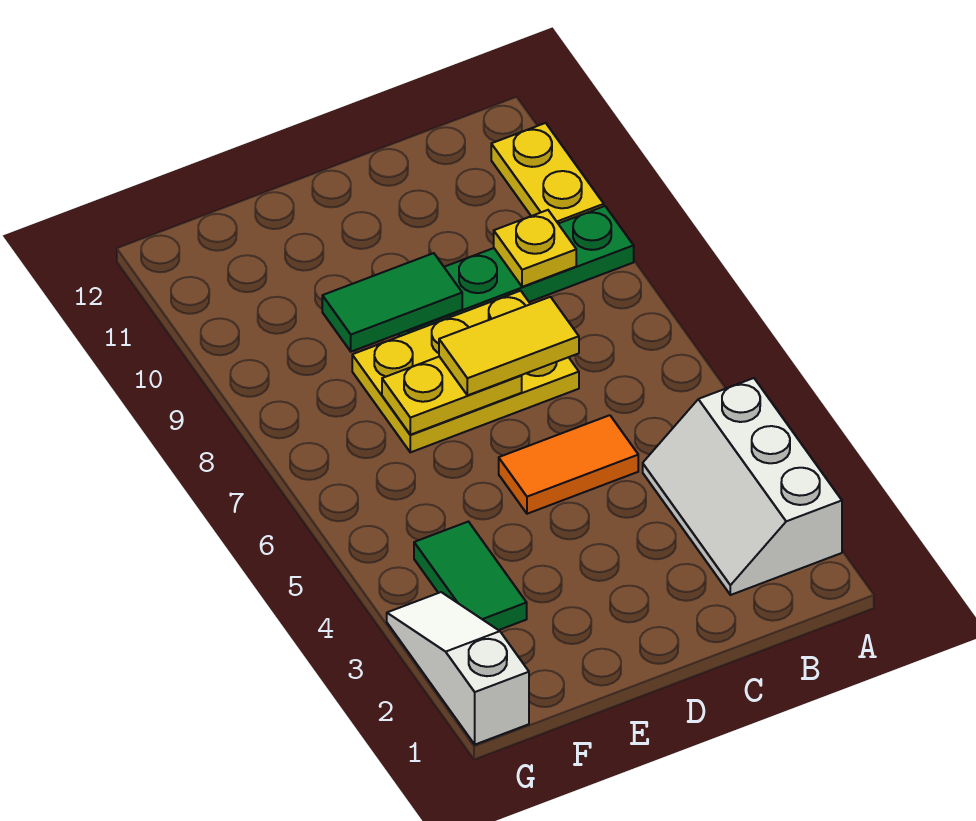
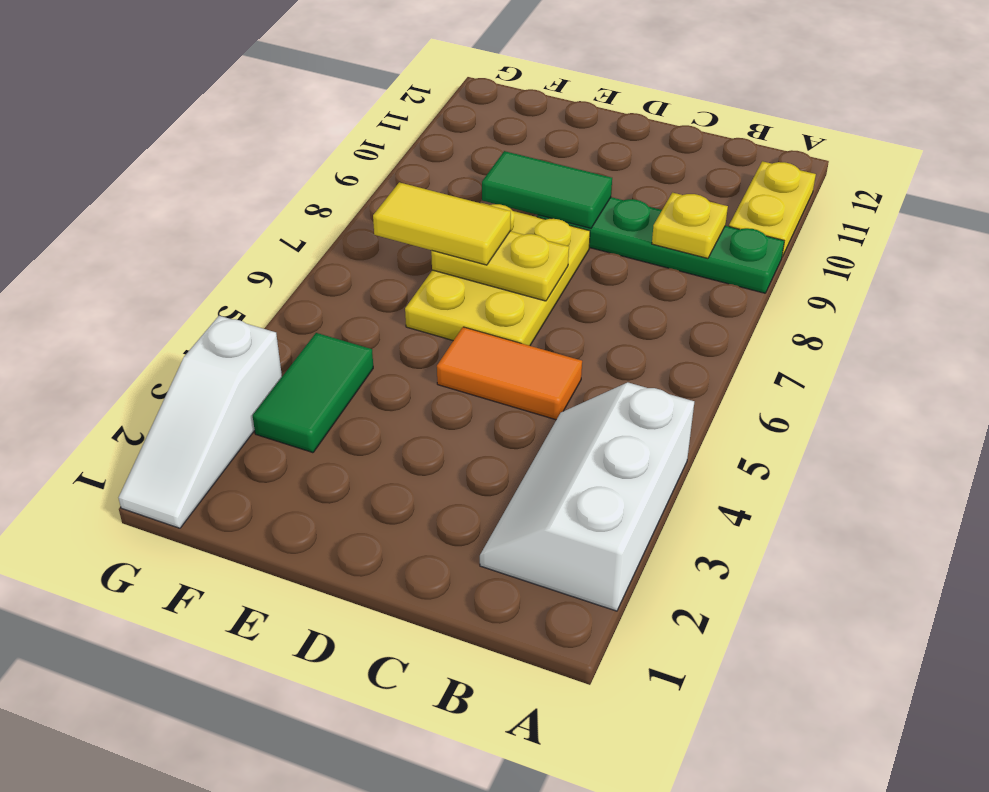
yellow 2x3 plate [352,291,579,452] -> yellow 2x3 plate turned to [405,203,590,346]
yellow 1x2 tile [439,297,579,395] -> yellow 1x2 tile moved to [373,182,511,265]
white 1x3 slope [387,592,529,745] -> white 1x3 slope turned to [119,316,282,528]

